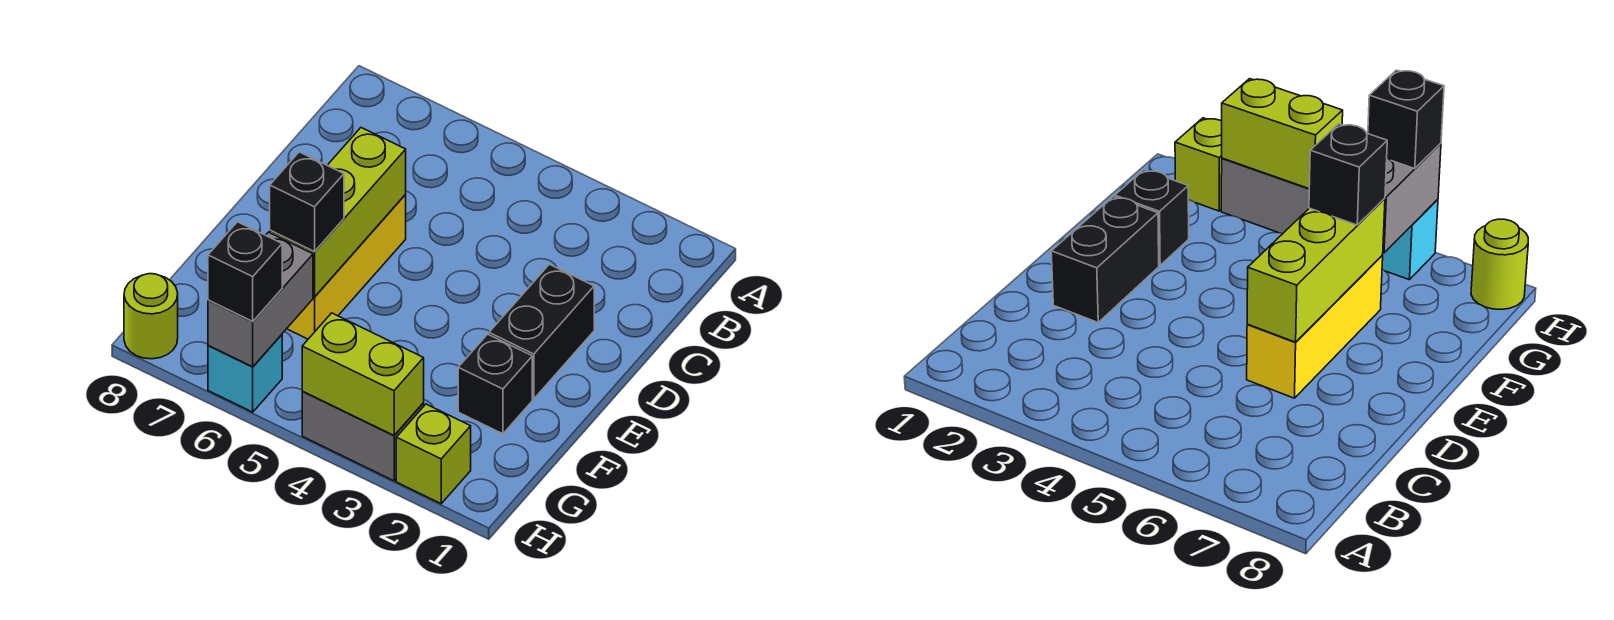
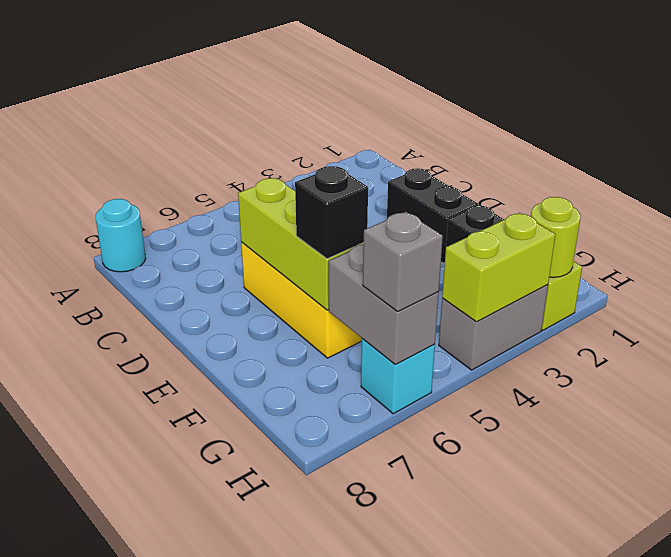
none -> cyan 1x1 round brick [96,199,146,272]
black 1x1 brick [208,222,282,321] -> grey 1x1 brick [363,212,443,311]
lime 1x1 round brick [124,274,178,359] -> lime 1x1 round brick moved to [531,197,580,278]

